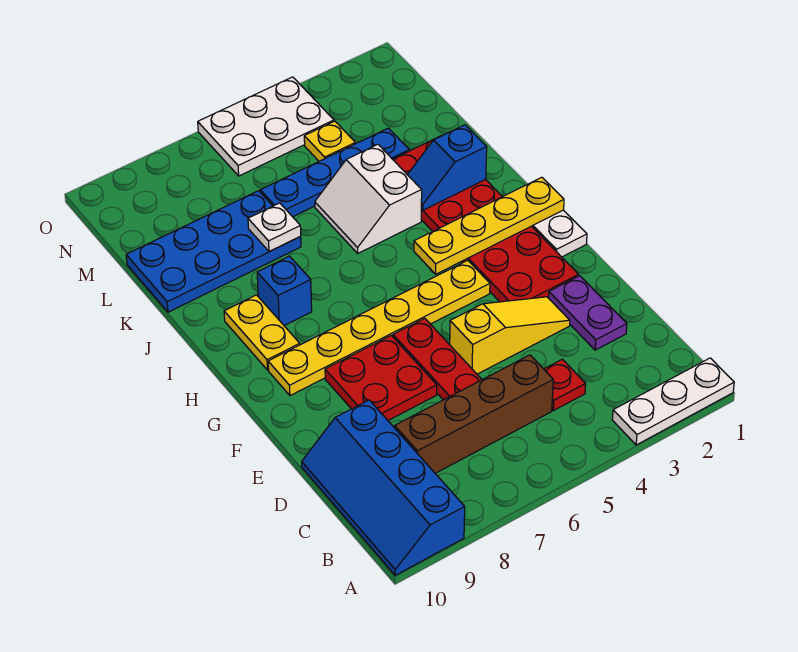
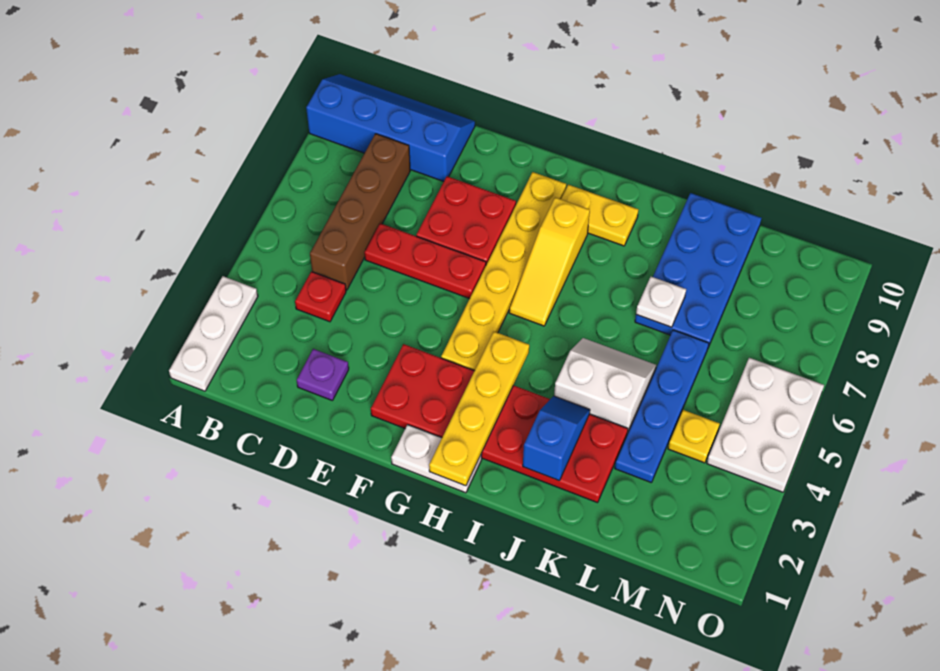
purple 1x2 plate [549,276,627,350] -> purple 1x1 plate [297,349,349,401]
yellow 1x3 slope [450,297,570,374] -> yellow 1x3 slope moved to [509,197,590,326]
blue 1x1 brick [257,256,312,326] -> none

